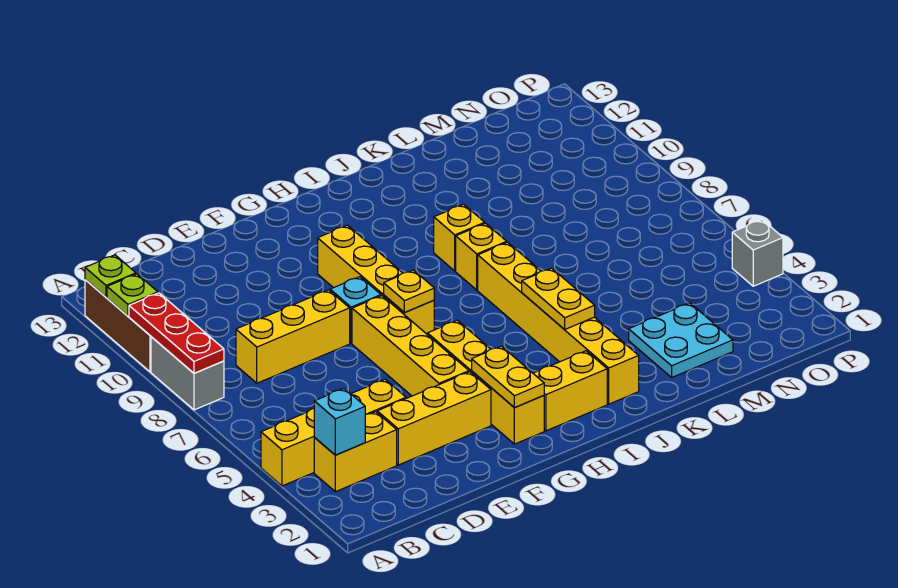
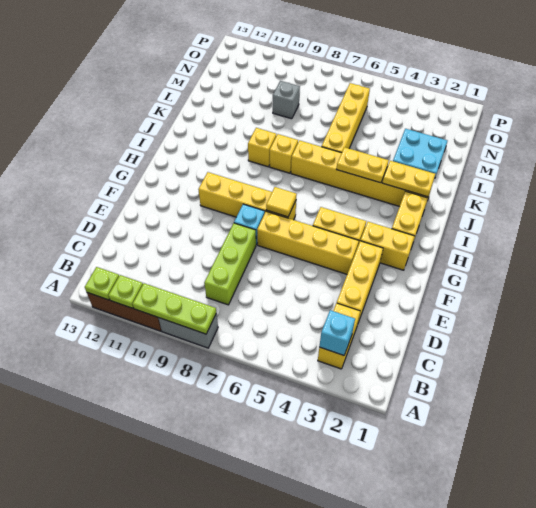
yellow 1x4 brick [261,379,406,486] -> yellow 1x4 brick moved to [322,83,370,153]
red 1x3 plate [129,293,224,373] -> lime 1x3 plate [133,283,216,334]
yellow 1x3 brick [236,290,350,383] -> lime 1x3 brick [204,223,256,305]
yellow 1x2 plate [472,346,544,408] -> yellow 1x2 plate moved to [382,161,435,197]
yellow 1x1 plate [384,270,434,313] -> yellow 1x1 tile [266,187,297,217]
grey 1x1 brick [732,220,783,286] -> grey 1x1 brick moved to [273,81,300,119]

